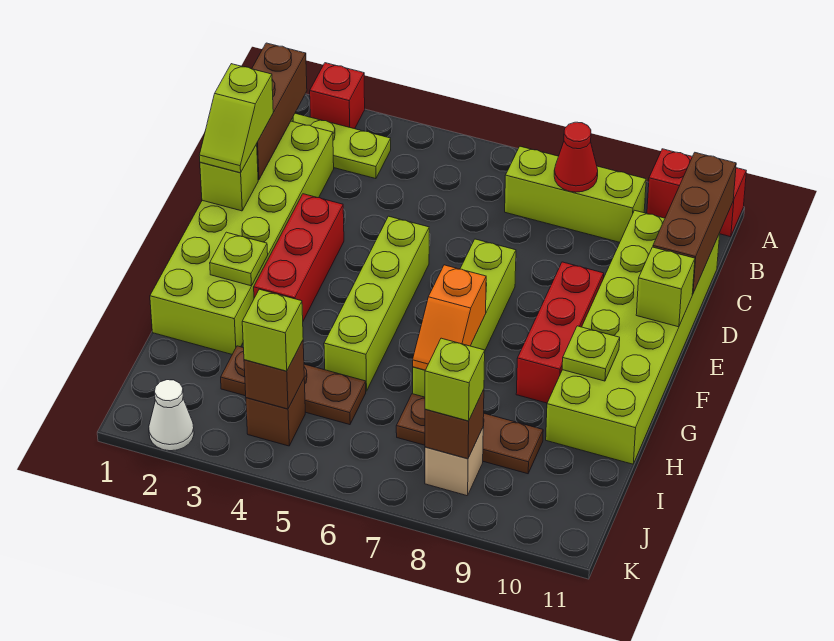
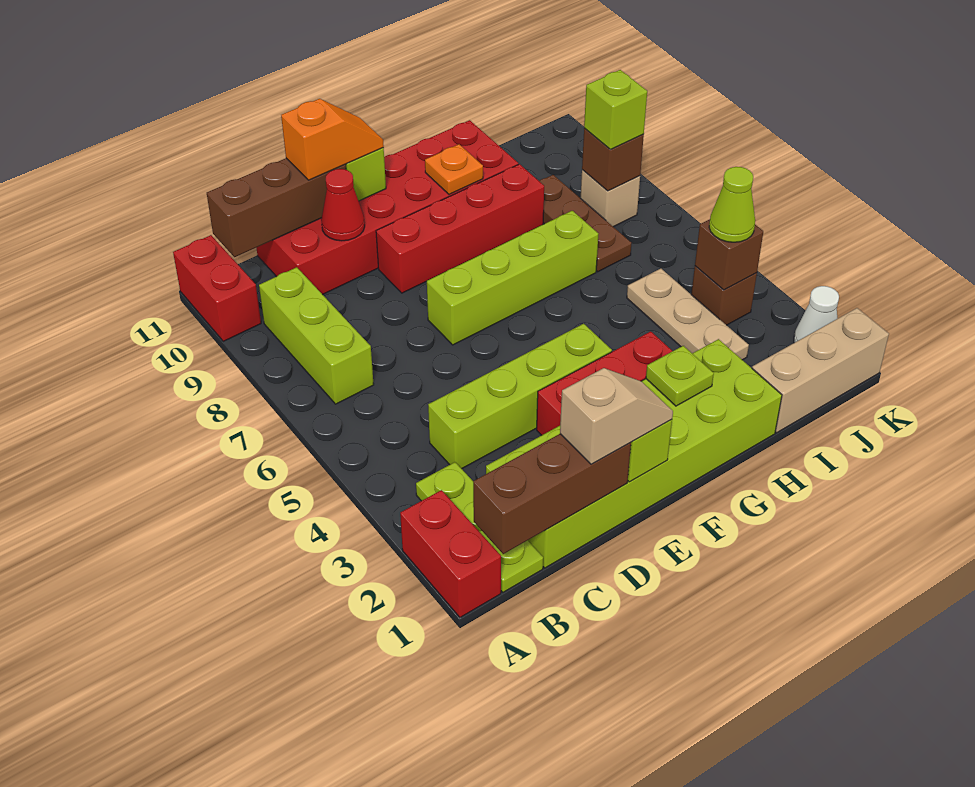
red 1x1 brick [310,63,365,129] -> red 1x2 brick [400,490,501,617]
red 1x1 cone [554,122,598,192] -> red 1x1 cone moved to [321,169,365,241]
lime 2x6 brick [546,210,720,464] -> red 2x6 brick [256,120,518,295]
lime 1x2 slope [199,64,273,173] -> tan 1x2 slope [560,368,673,464]
lime 1x4 brick [324,216,429,391] -> lime 1x4 brick moved to [428,324,612,469]
red 1x3 brick [516,262,604,403] -> red 1x4 brick [376,164,544,293]
orange 1x2 slope [413,265,486,370] -> orange 1x2 slope moved to [281,99,384,180]
lime 1x1 plate [562,326,620,381] -> orange 1x1 plate [425,144,483,195]
none -> tan 1x3 brick [752,308,889,433]
brown 1x3 plate [221,346,366,425] -> tan 1x3 plate [627,269,749,360]
lime 1x1 brick [242,289,303,371] -> lime 1x1 cone [709,167,755,242]

